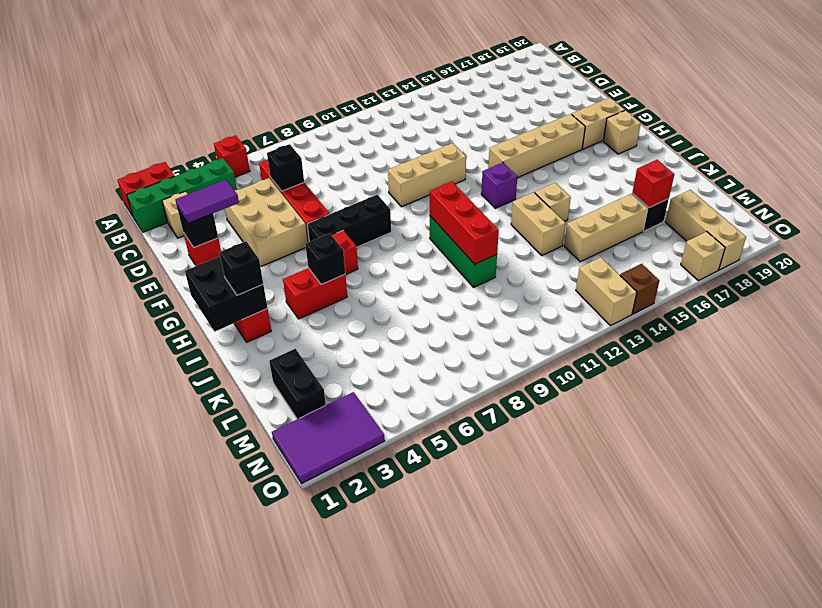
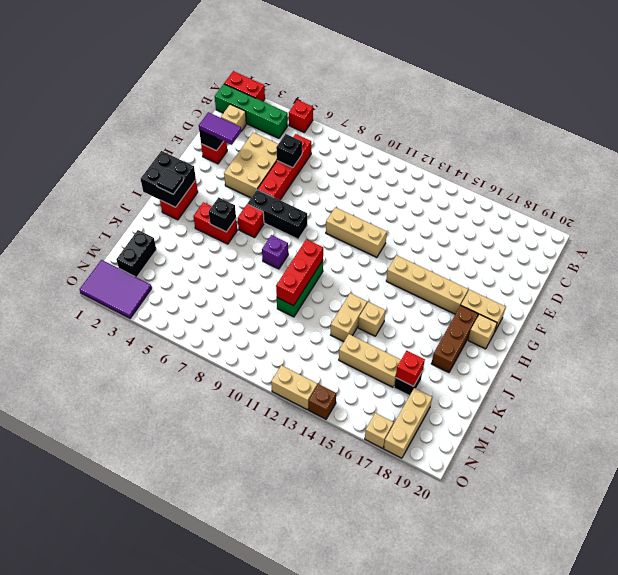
purple 1x1 brick [481,163,517,208] -> purple 1x1 brick moved to [262,235,288,269]
none -> brown 1x3 brick [431,305,478,372]
black 1x1 brick [219,241,263,295] -> black 1x1 tile [156,169,183,194]
tan 1x2 brick [576,257,637,326] -> tan 1x2 brick turned to [271,365,318,410]

